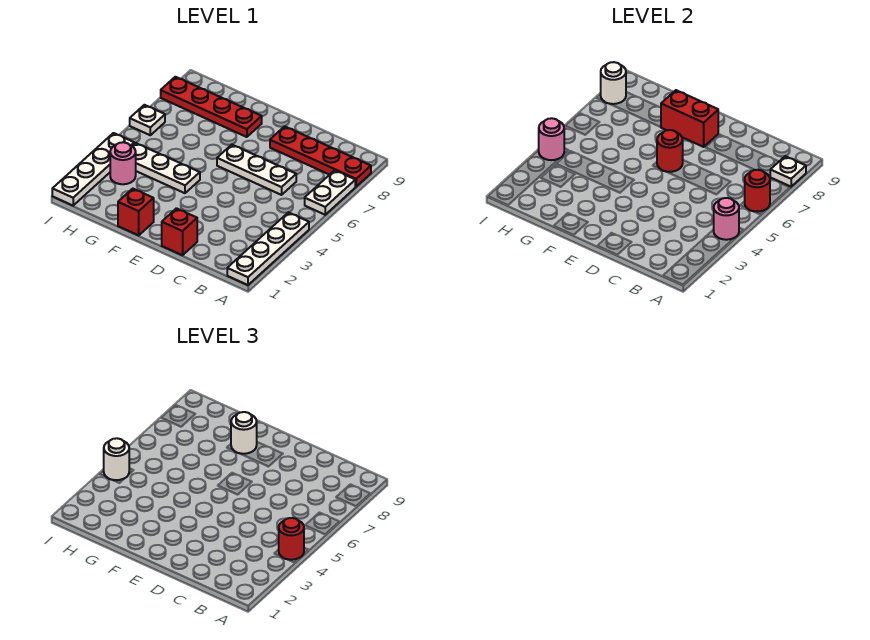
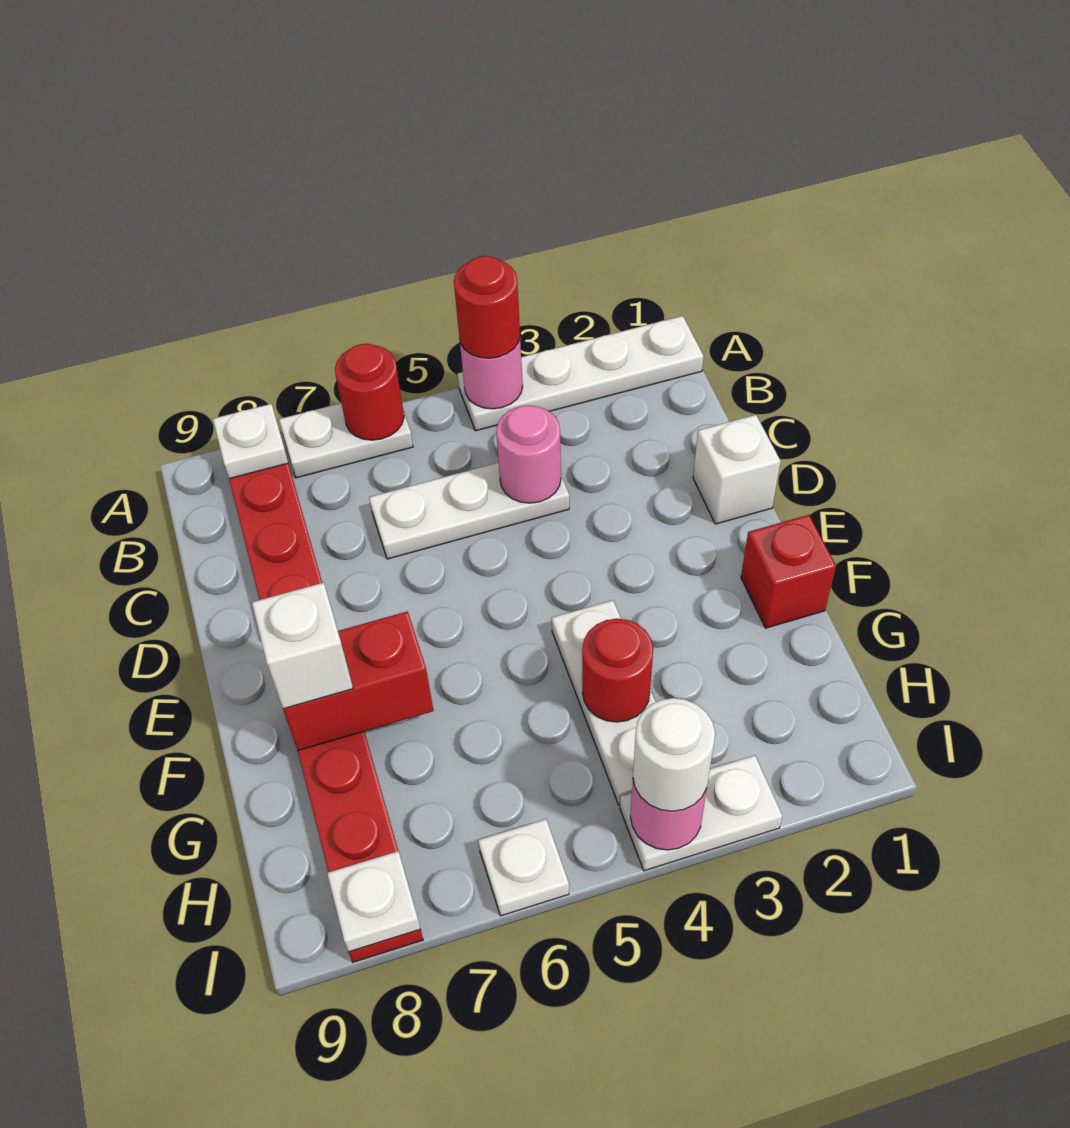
white 1x3 plate [217,145,296,195] -> white 1x3 plate turned to [369,463,569,559]
red 1x1 brick [162,208,197,255] -> white 1x1 brick [693,415,781,524]
red 1x1 round brick [657,130,683,172] -> red 1x1 round brick moved to [582,619,653,722]
red 1x2 brick [661,90,718,147] -> red 1x2 brick turned to [283,611,434,751]
white 1x1 round brick [231,412,257,454] -> white 1x1 brick [252,583,353,709]
pink 1x1 round brick [110,142,136,184] -> pink 1x1 round brick moved to [496,405,561,503]
white 1x4 plate [52,133,134,205] -> white 1x2 plate [620,755,783,871]
white 1x1 round brick [601,62,626,104] -> white 1x1 plate [327,851,420,952]

